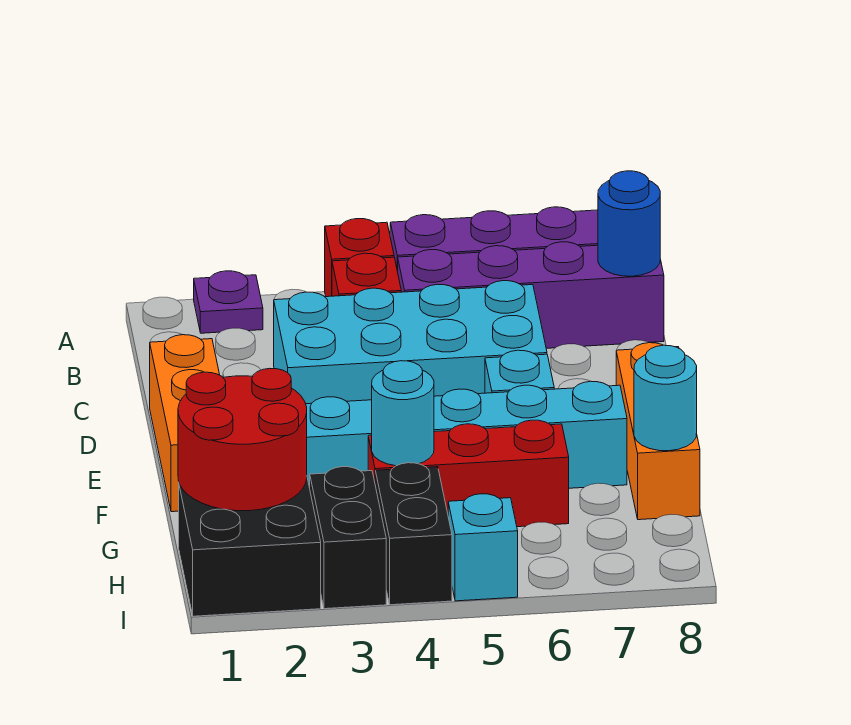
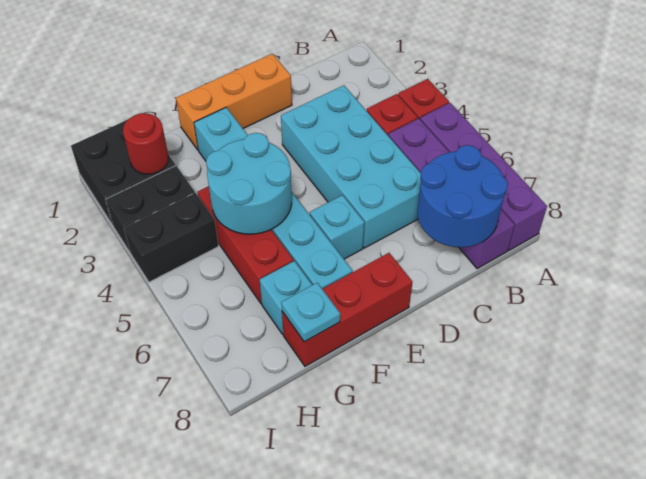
purple 1x1 plate [194,271,263,333] -> none
blue 1x1 round brick [598,171,660,276] -> blue 2x2 round brick [417,145,508,247]
orange 1x3 brick [616,343,700,520] -> red 1x3 brick [282,253,412,366]
red 2x2 round brick [178,368,307,511] -> red 1x1 round brick [123,113,168,174]
cyan 1x1 round brick [372,361,434,466] -> cyan 2x2 round brick [206,133,292,234]
cyan 1x1 round brick [634,345,697,451] -> cyan 1x1 plate [281,283,340,342]
cyan 1x1 brick [448,494,518,601] -> cyan 1x1 brick moved to [260,261,312,334]

